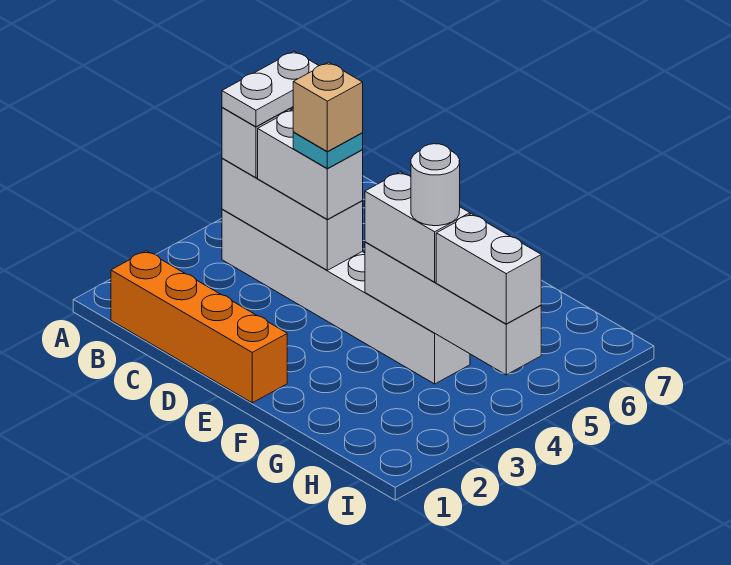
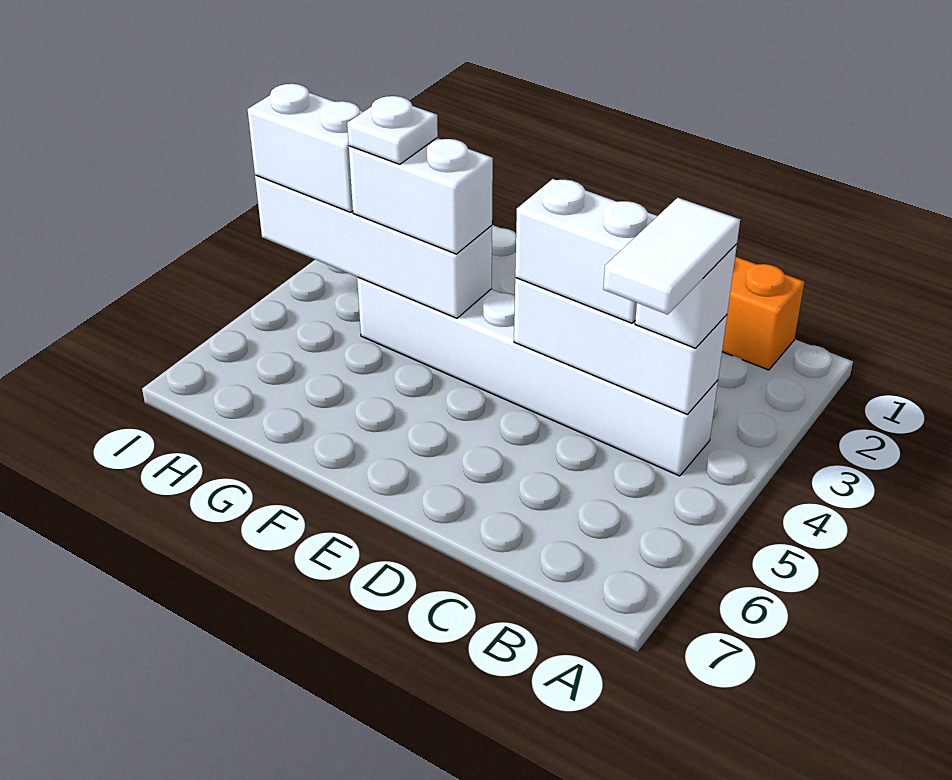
white 1x2 plate [222,51,319,127] -> white 1x2 tile [603,198,740,315]
cyan 1x1 plate [293,132,363,169] -> none
tan 1x1 brick [293,62,363,152] -> none
white 1x1 round brick [411,144,460,226] -> white 1x1 plate [347,96,438,164]

